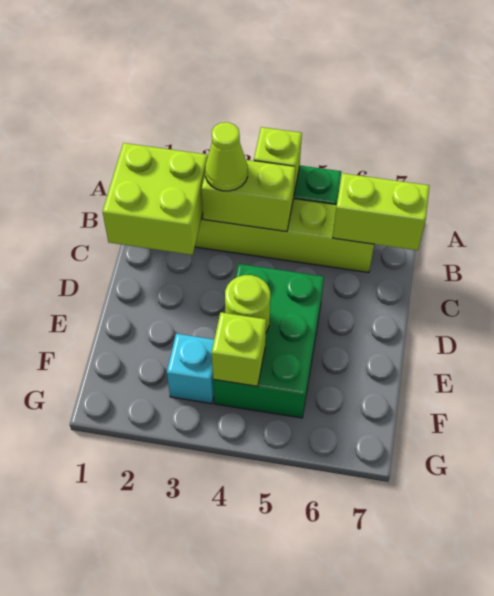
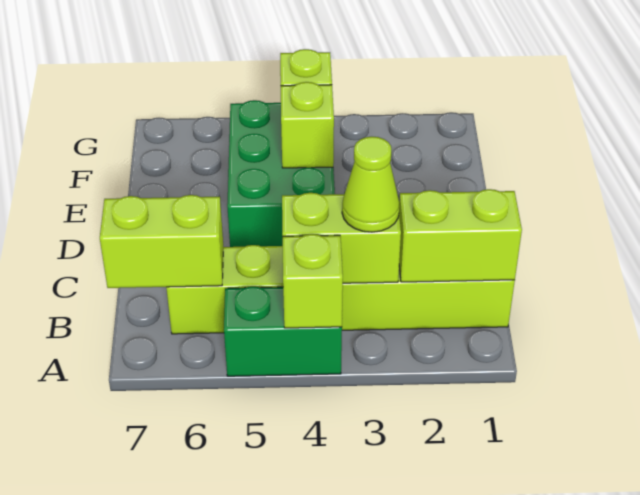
lime 2x2 brick [102,143,208,255] -> lime 1x2 brick [399,189,522,282]
lime 1x1 round brick [225,275,270,332] -> lime 1x1 brick [281,82,334,168]
cyan 1x1 brick [167,334,214,404] -> none

